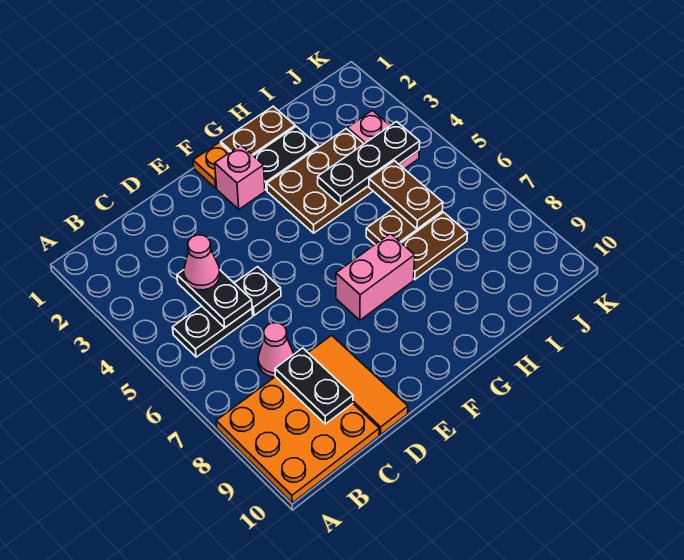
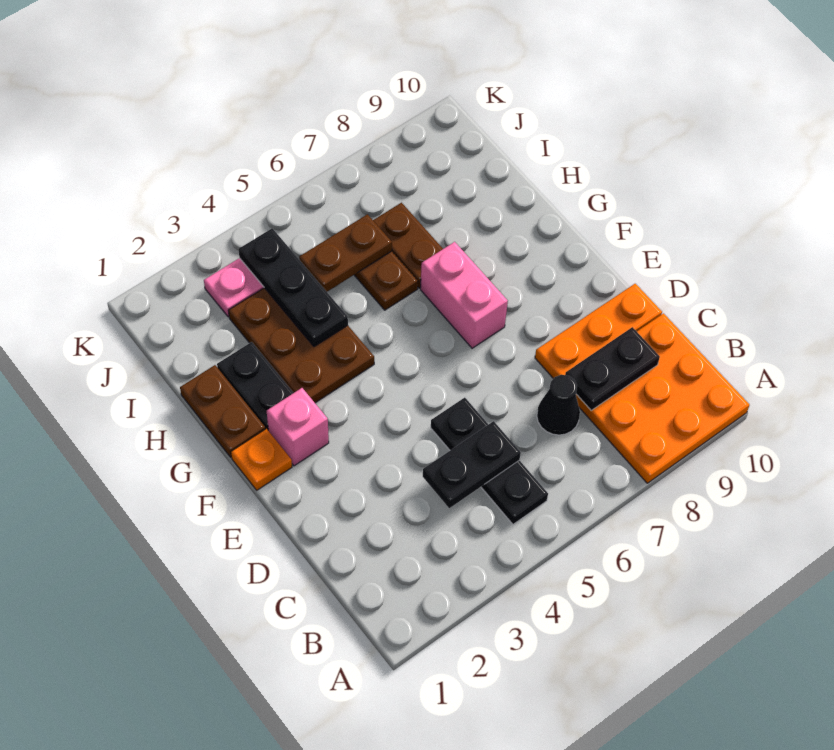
pink 1x1 cone [184,235,220,290] -> none
pink 1x1 cone [258,323,294,377] -> black 1x1 cone [537,375,580,435]
orange 1x3 tile [308,335,408,435] -> orange 1x3 plate [535,284,662,379]

